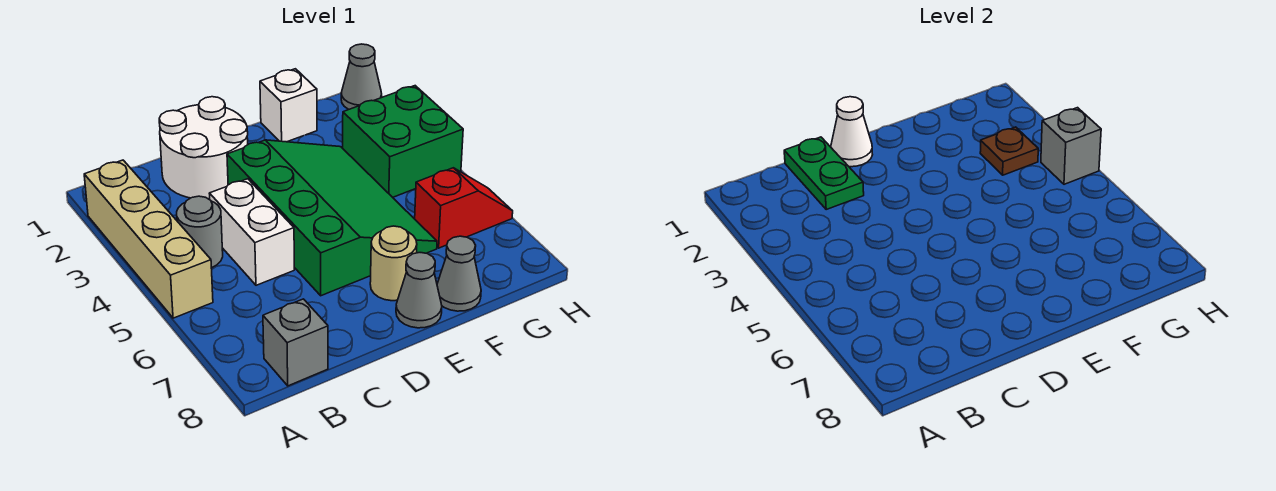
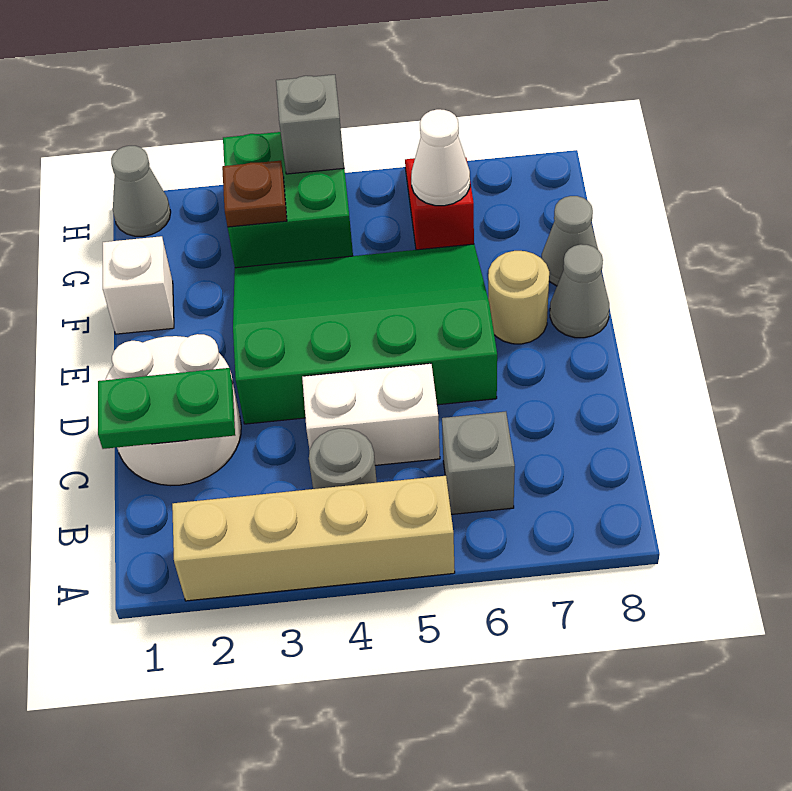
grey 1x1 brick [263,299,328,386] -> grey 1x1 brick moved to [442,412,515,515]
white 1x1 cone [831,97,873,167] -> white 1x1 cone moved to [411,109,470,206]

